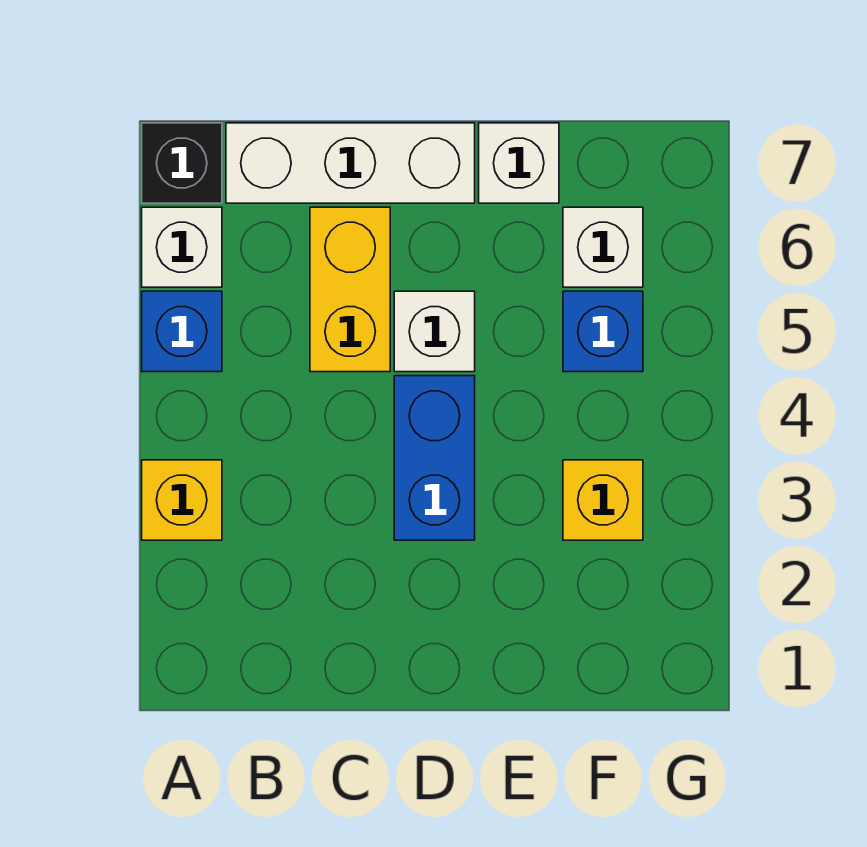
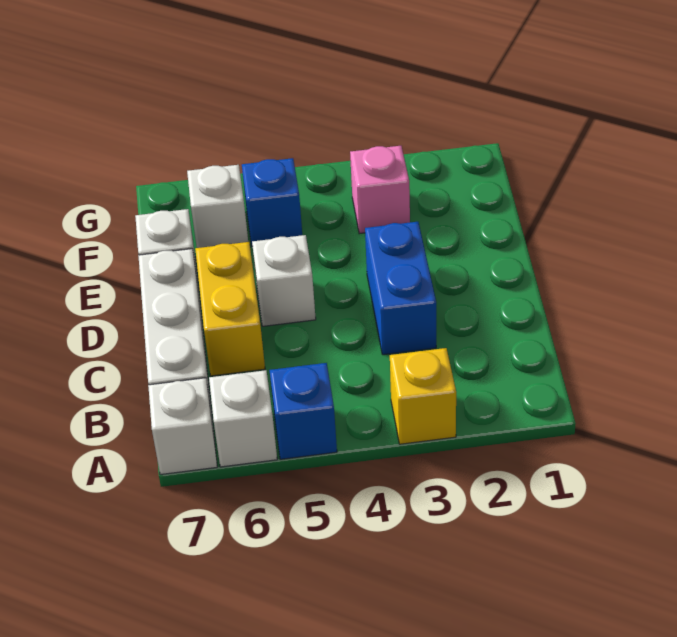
black 1x1 brick [142,123,222,203] -> white 1x1 brick [148,378,217,475]
yellow 1x2 brick [310,207,390,372] -> yellow 1x2 brick turned to [195,242,265,376]
blue 1x2 brick [394,376,475,540] -> blue 1x2 brick turned to [365,222,436,355]
yellow 1x1 brick [563,460,643,540] -> pink 1x1 brick [350,146,410,234]

